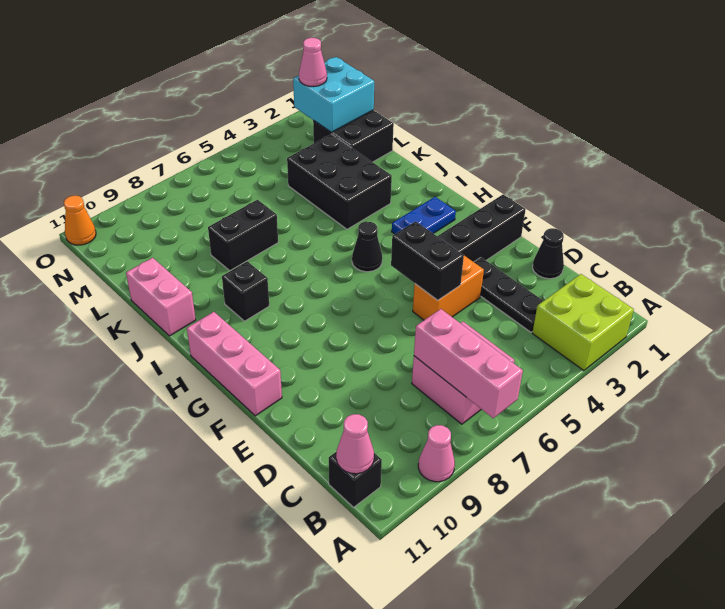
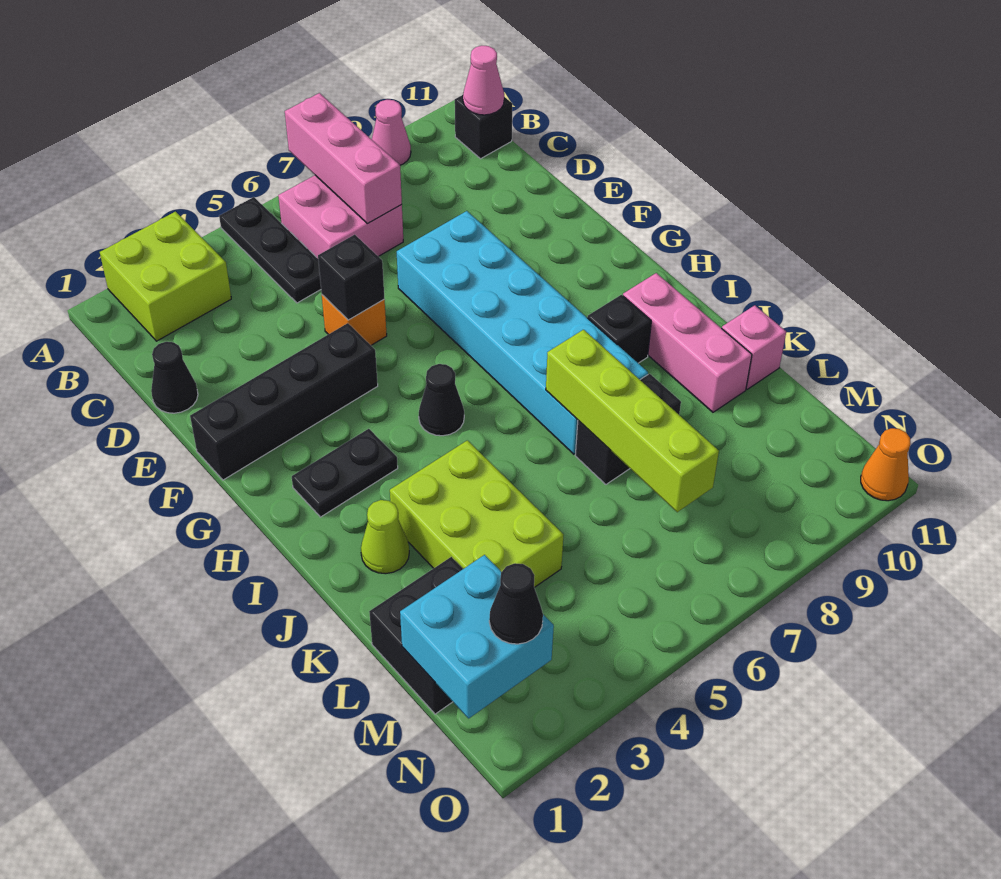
black 1x3 plate [474,258,543,332] -> black 1x3 plate moved to [219,197,321,303]
orange 1x2 brick [413,256,484,320] -> orange 1x1 brick [322,295,387,345]
black 1x2 brick [391,221,464,300] -> black 1x1 brick [318,235,385,320]
none -> cyan 2x6 brick [397,211,648,454]
pink 1x3 brick [187,312,282,416] -> pink 1x3 brick moved to [623,273,752,412]
blue 1x2 plate [392,197,456,234] -> black 1x2 plate [292,429,398,517]
none -> lime 1x1 cone [361,500,409,574]
black 2x3 brick [287,134,392,229] -> lime 2x3 brick [390,440,563,587]
none -> lime 1x4 brick [546,330,719,512]
pink 1x2 brick [126,258,196,336] -> pink 1x1 brick [722,305,786,389]
pink 1x1 cone [299,38,327,87] -> black 1x1 cone [489,563,543,644]

